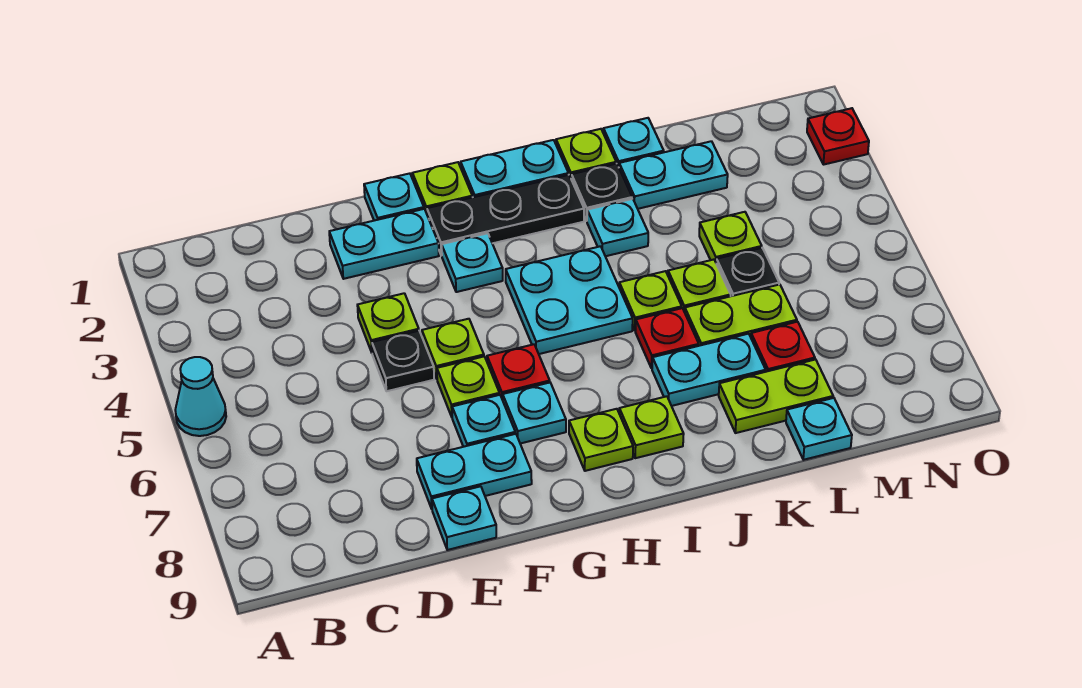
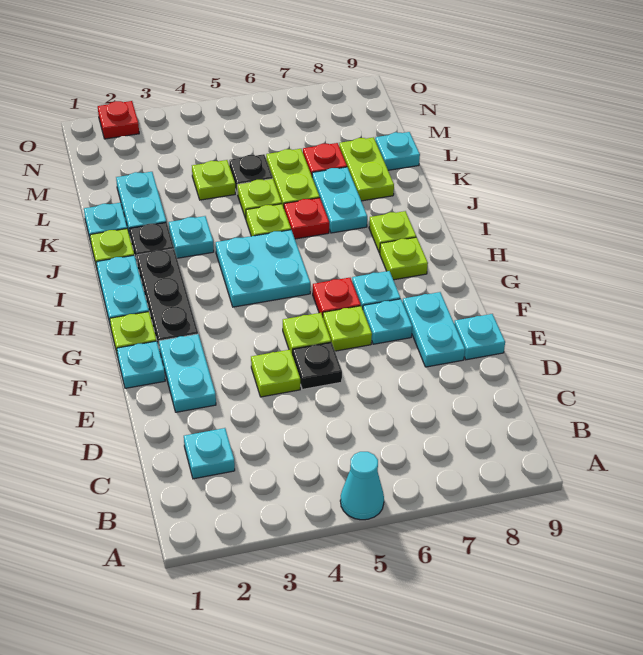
cyan 1x1 plate [442,233,503,292] -> cyan 1x1 plate moved to [184,428,235,479]

